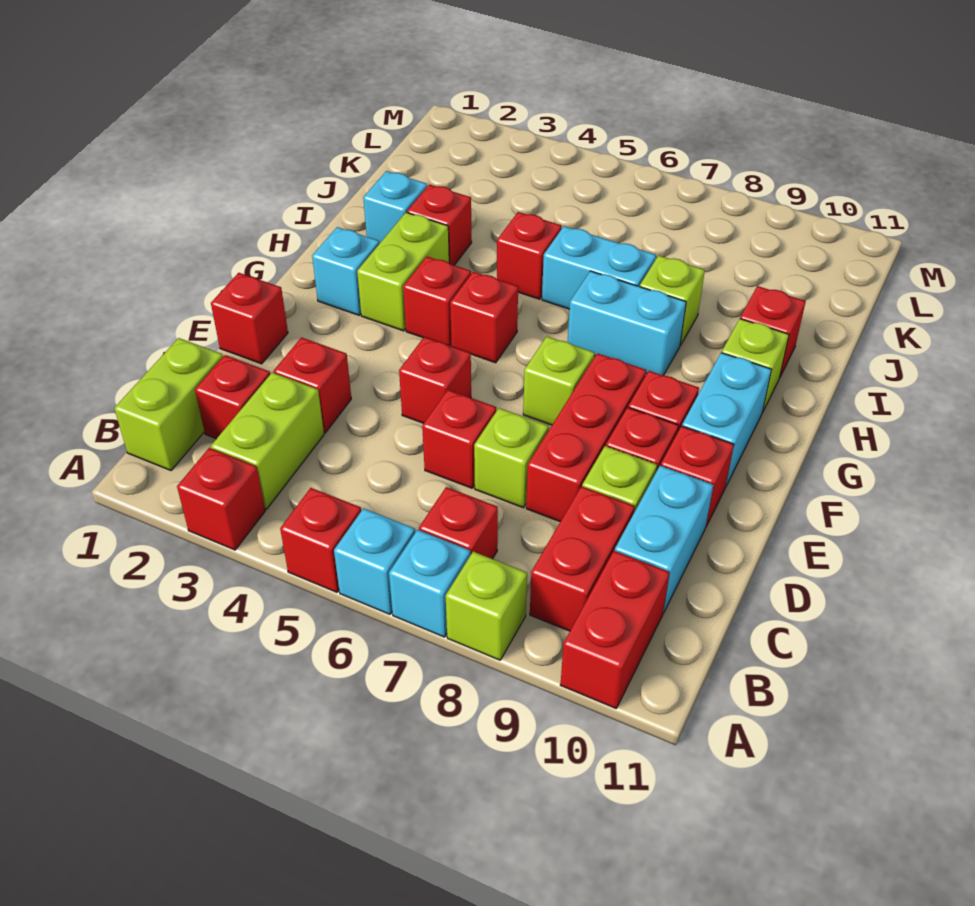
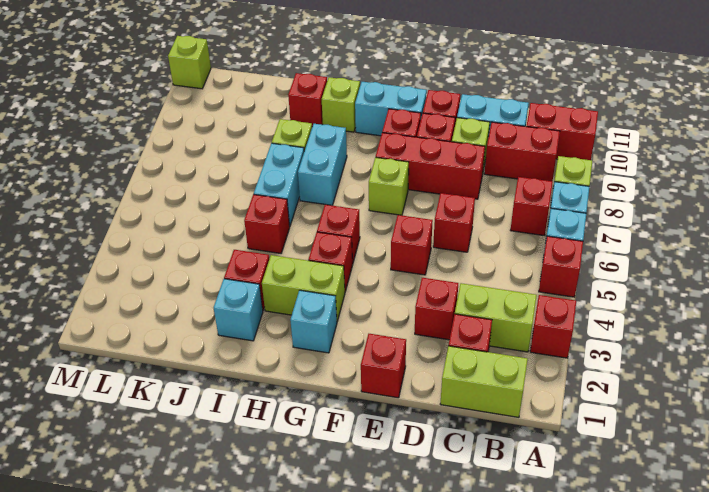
lime 1x1 brick [474,408,549,508] -> lime 1x1 brick moved to [168,36,211,89]

